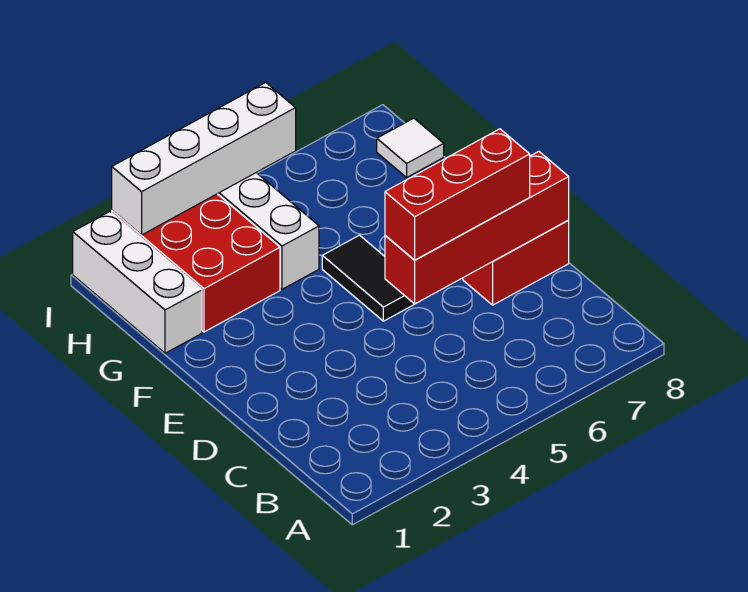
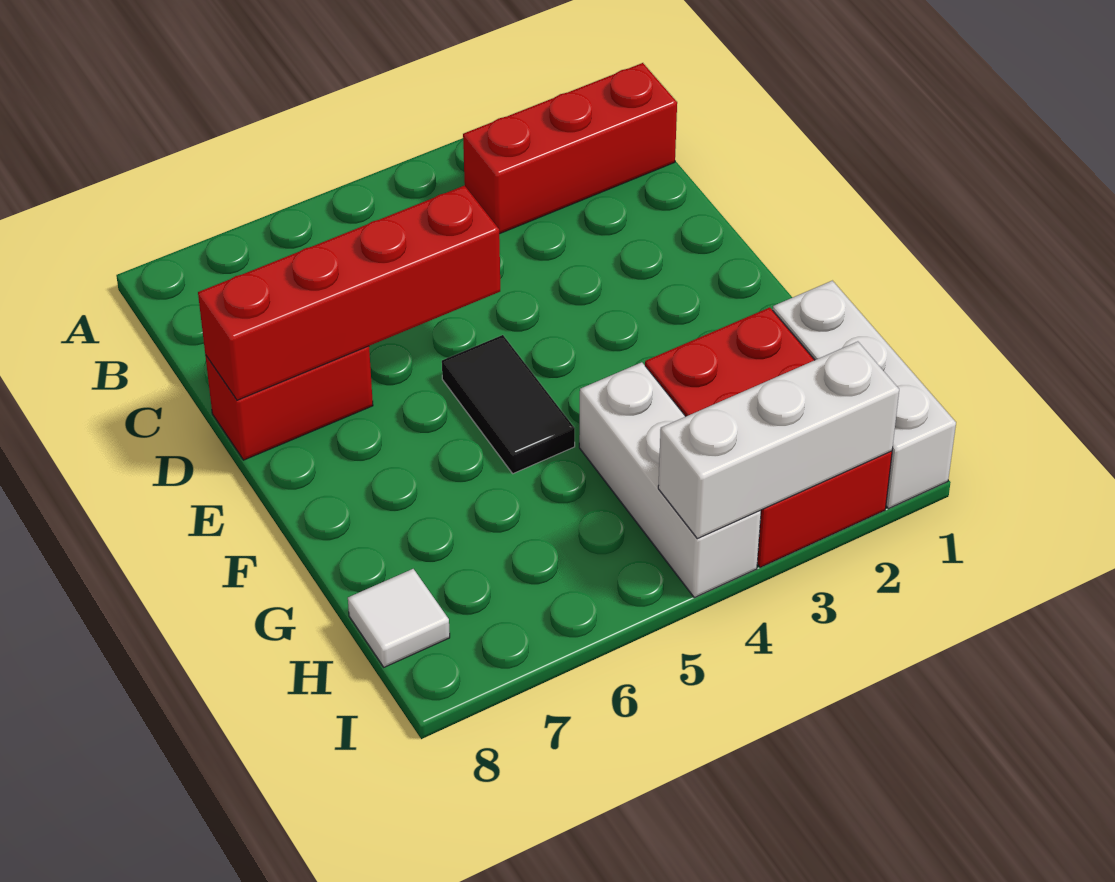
red 1x3 brick [385,129,530,260] -> red 1x3 brick moved to [463,63,677,234]
white 1x4 brick [112,82,296,235] -> white 1x3 brick [658,342,899,539]

